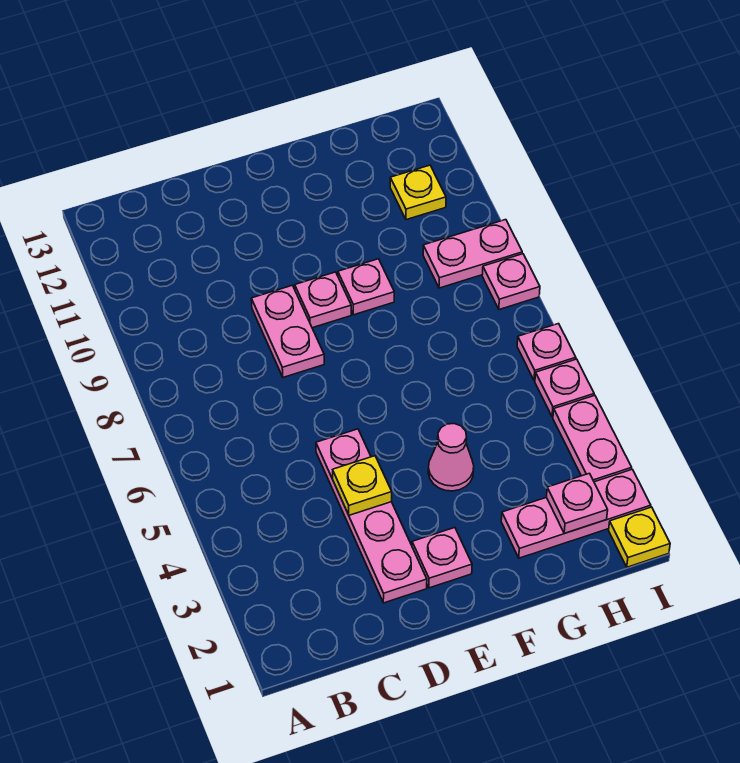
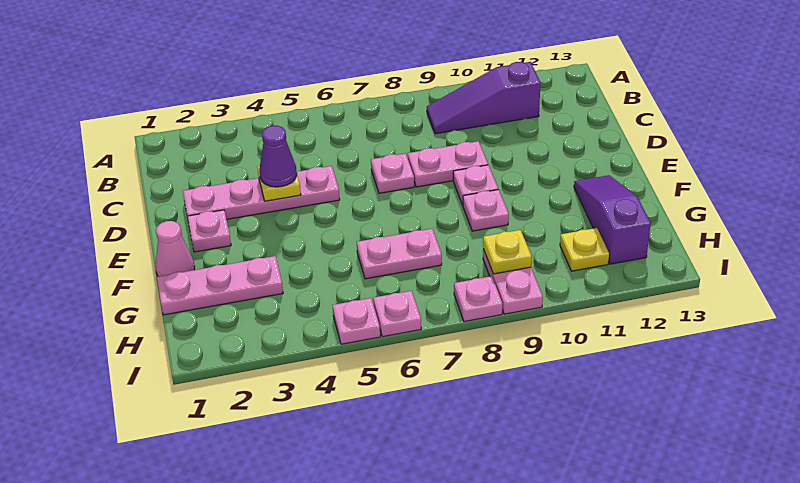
none -> purple 1x3 slope [427,62,541,134]
none -> purple 1x1 cone [259,126,297,187]
pink 1x1 cone [428,424,474,491] -> pink 1x1 cone moved to [156,221,195,276]
none -> purple 1x3 slope [574,175,651,264]
pink 1x3 plate [501,469,651,558] -> pink 1x3 plate turned to [157,256,283,315]
pink 1x1 plate [547,473,608,533] -> pink 1x1 plate moved to [371,153,414,193]
yellow 1x1 plate [609,507,670,567] -> yellow 1x1 plate moved to [483,230,532,274]
pink 1x2 plate [553,395,632,482] -> pink 1x2 plate moved to [357,229,442,279]

